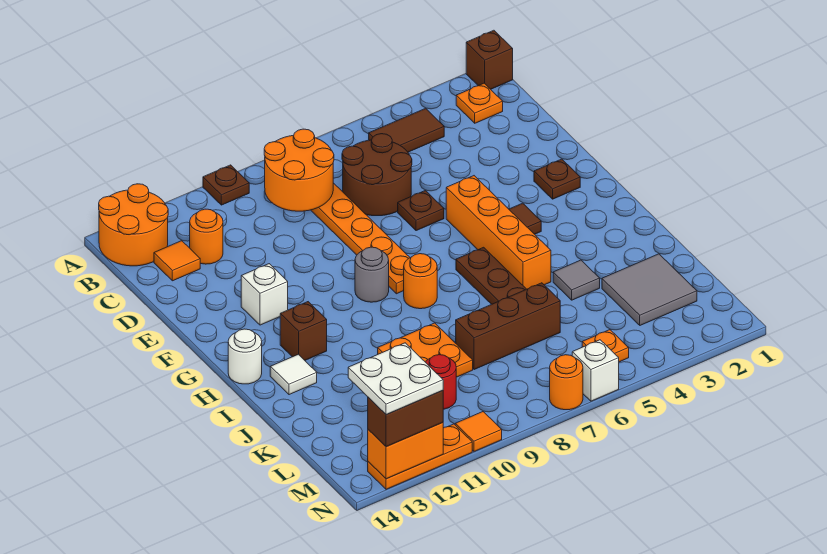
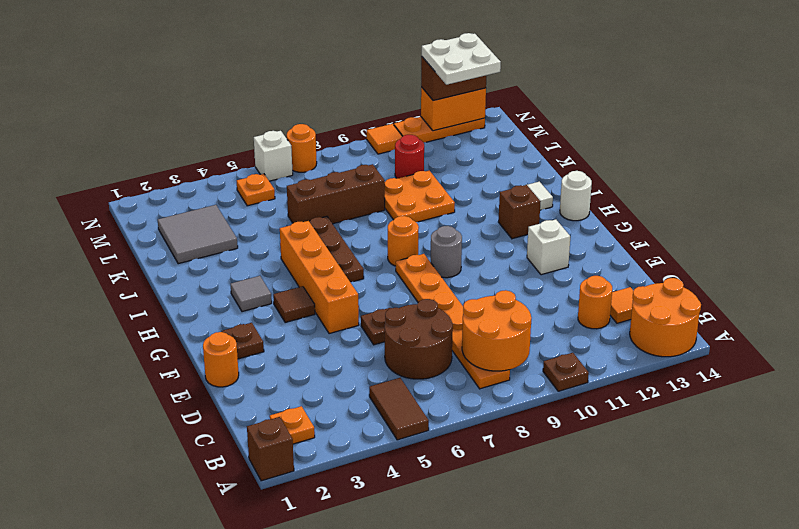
brown 1x2 tile [369,108,444,152] -> brown 1x2 tile turned to [369,378,429,440]
none -> orange 1x1 round brick [203,332,239,387]
grey 1x1 tile [553,260,600,300] -> grey 1x1 tile moved to [231,276,272,312]

